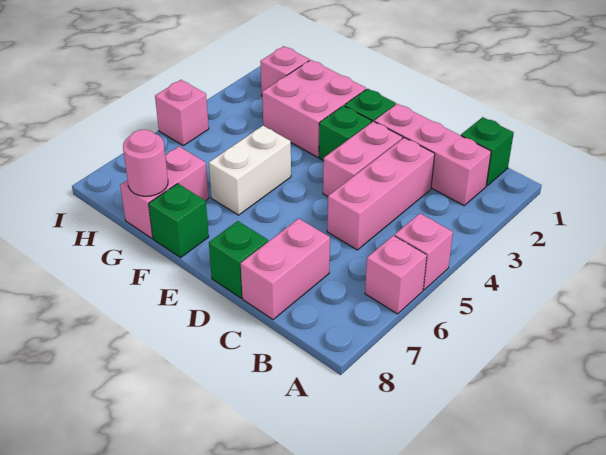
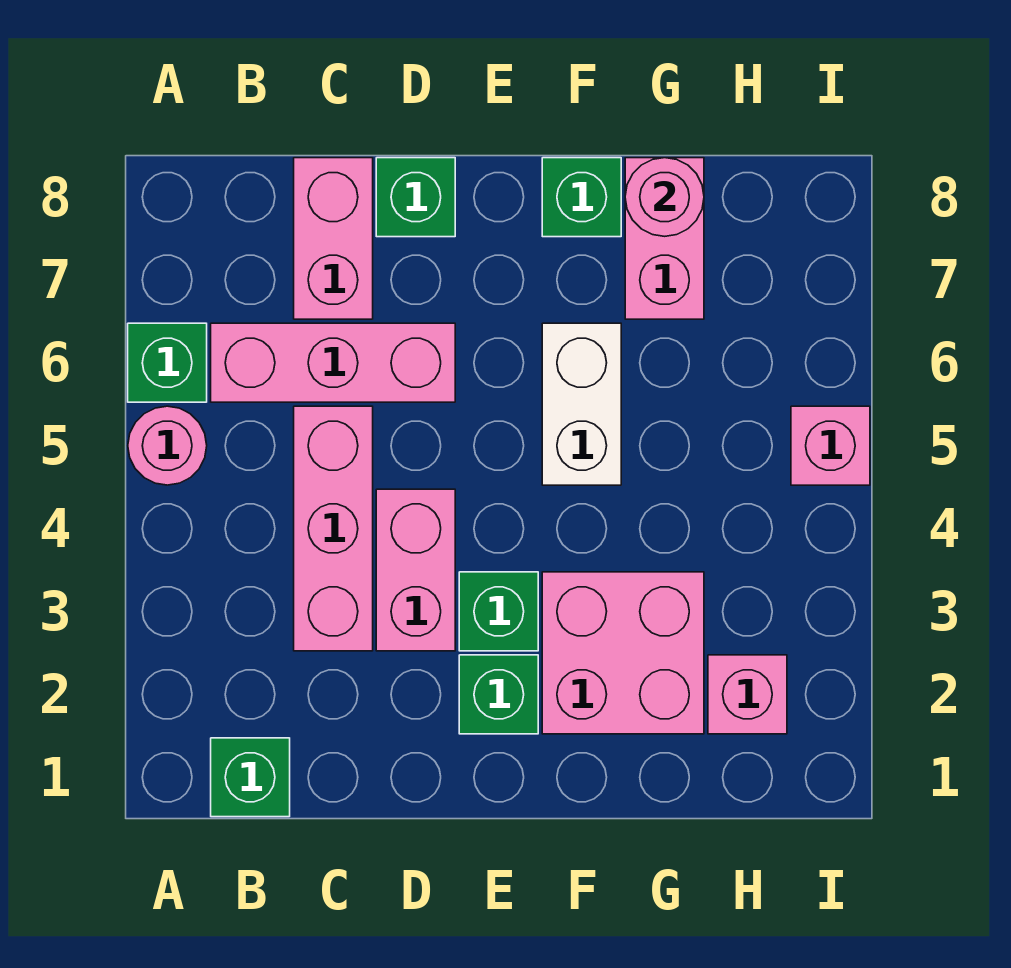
pink 1x1 brick [395,213,453,290] -> pink 1x1 round brick [128,406,207,485]
pink 1x1 brick [365,236,427,314] -> green 1x1 brick [128,323,207,402]
pink 1x3 brick [374,104,491,206] -> pink 1x3 brick moved to [211,323,455,402]

